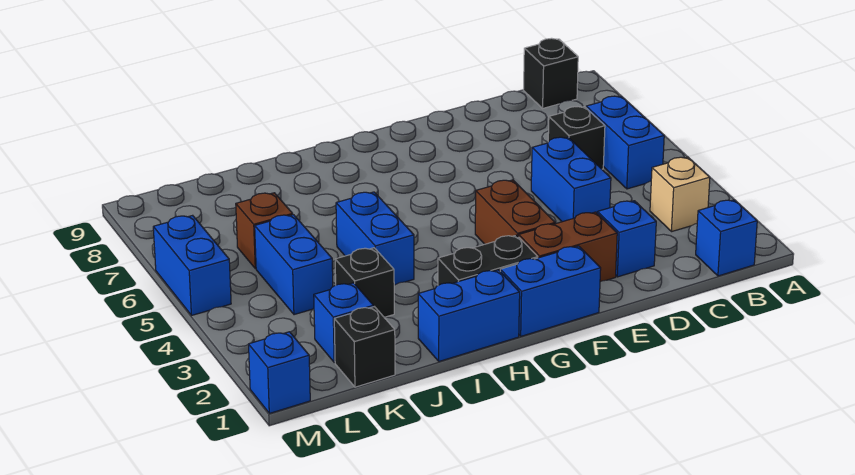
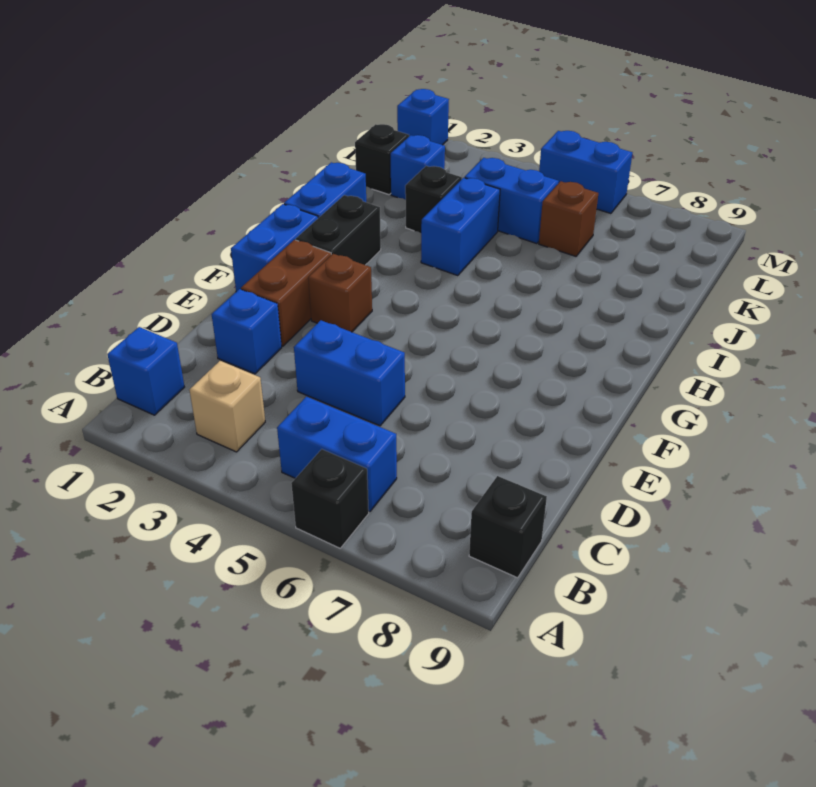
black 1x1 brick [548,107,605,169] -> black 1x1 brick moved to [291,449,369,548]
brown 1x2 brick [475,180,555,244] -> brown 1x1 brick [308,254,372,332]
blue 1x2 brick [336,192,414,285] -> blue 1x2 brick turned to [421,178,500,275]

